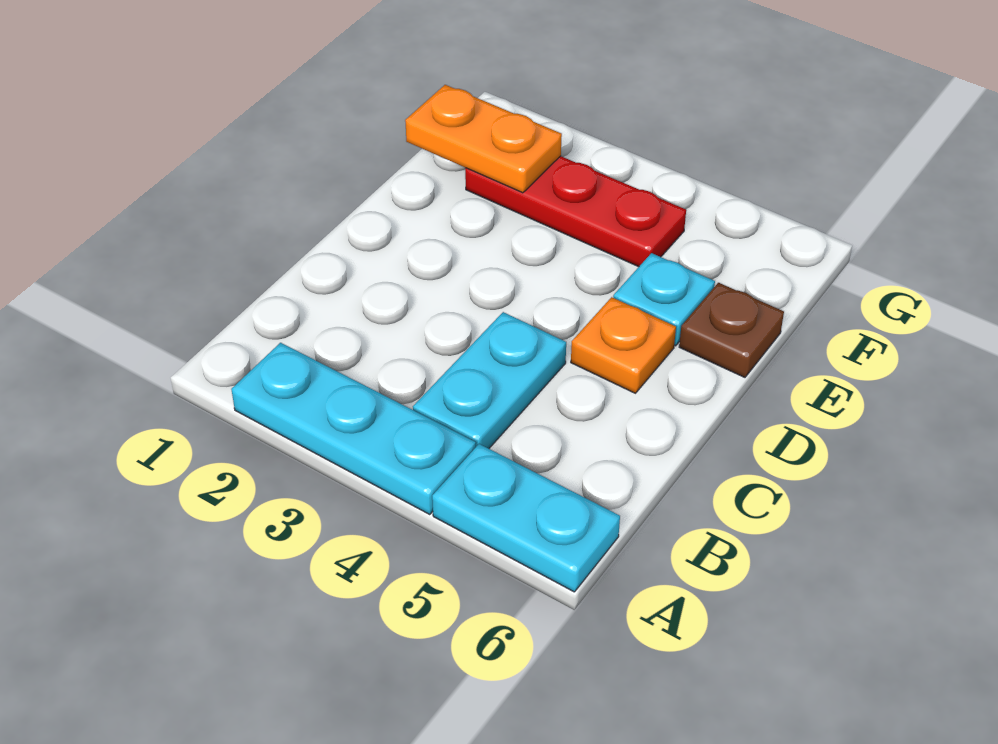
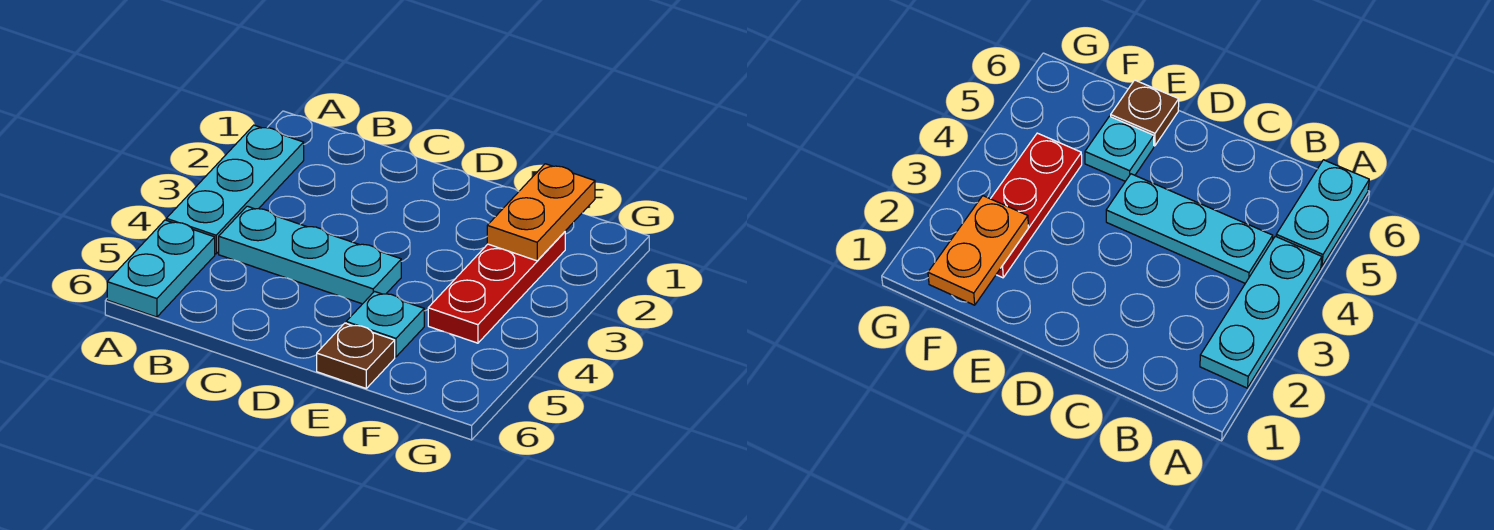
cyan 1x2 plate [413,312,566,449] -> cyan 1x3 plate [219,206,401,304]
orange 1x1 plate [571,297,676,393] -> none

